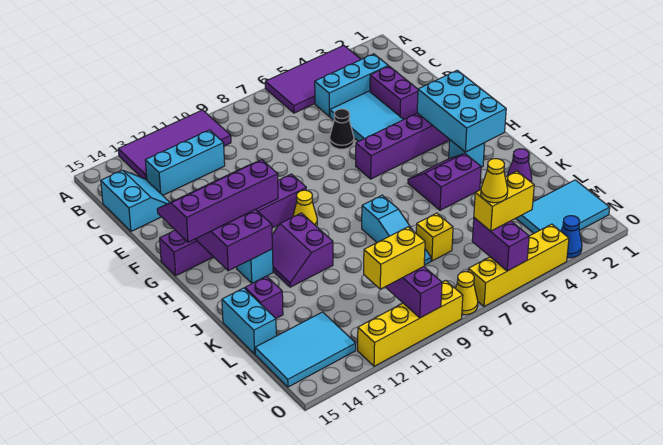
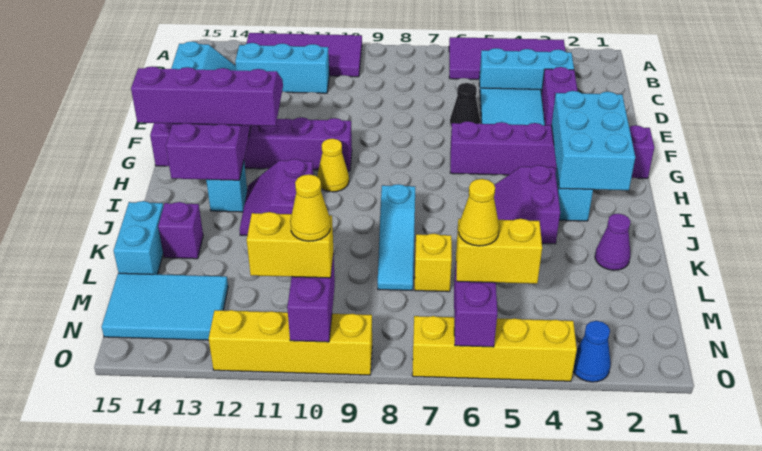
purple 2x2 slope [408,153,481,210] -> purple 2x2 slope turned to [494,165,560,244]
cyan 2x3 tile [516,180,610,233] -> none
yellow 1x1 cone [455,272,478,315] -> yellow 1x1 cone moved to [290,174,331,241]

